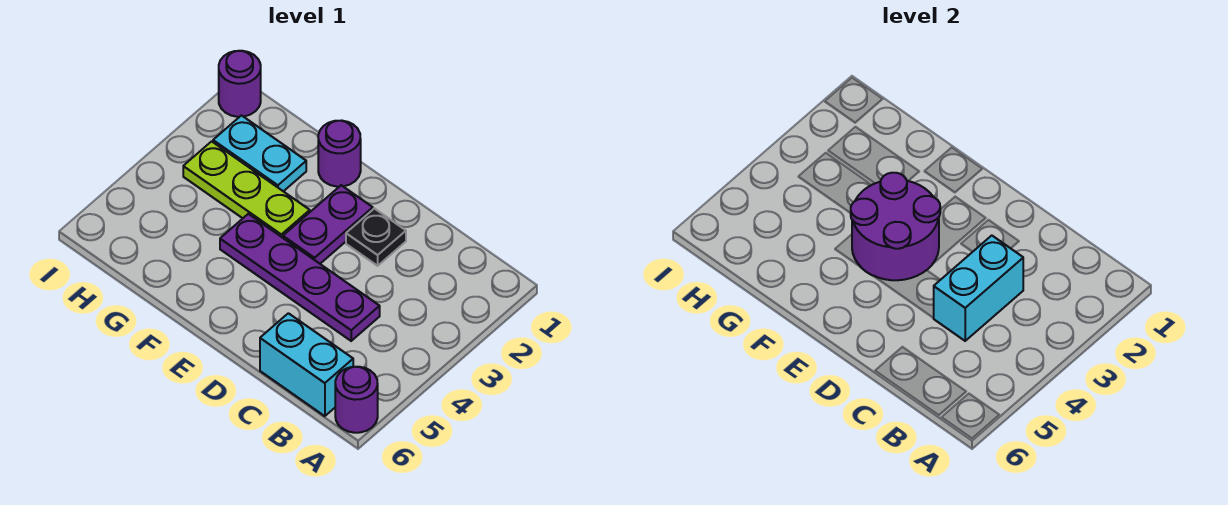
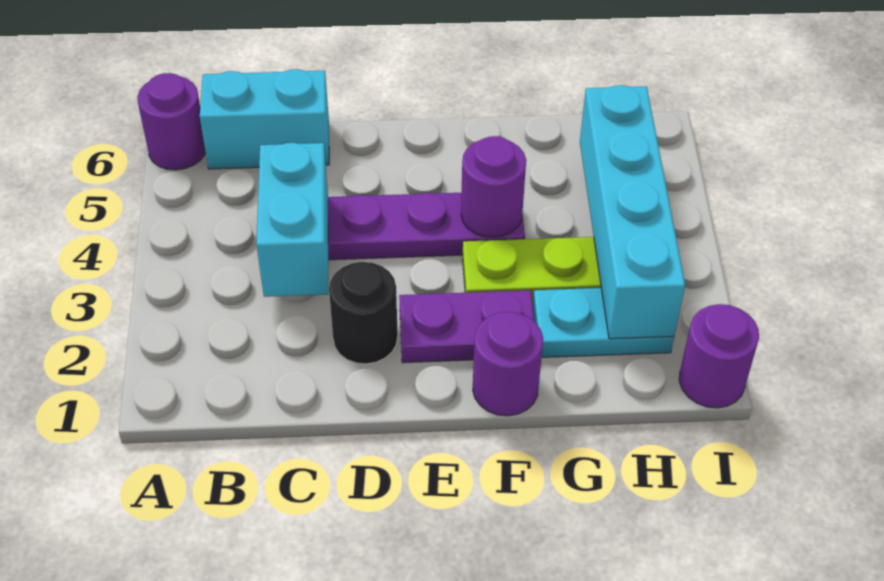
black 1x1 plate [346,209,406,266] -> black 1x1 round brick [329,262,398,364]
purple 1x2 plate [283,185,373,264] -> purple 1x2 plate turned to [399,290,534,363]
purple 2x2 round brick [851,173,940,280] -> purple 1x1 round brick [461,136,526,237]
none -> cyan 1x4 brick [580,85,685,339]

